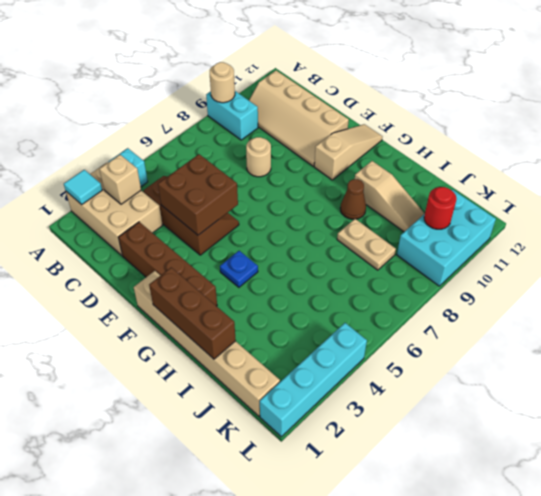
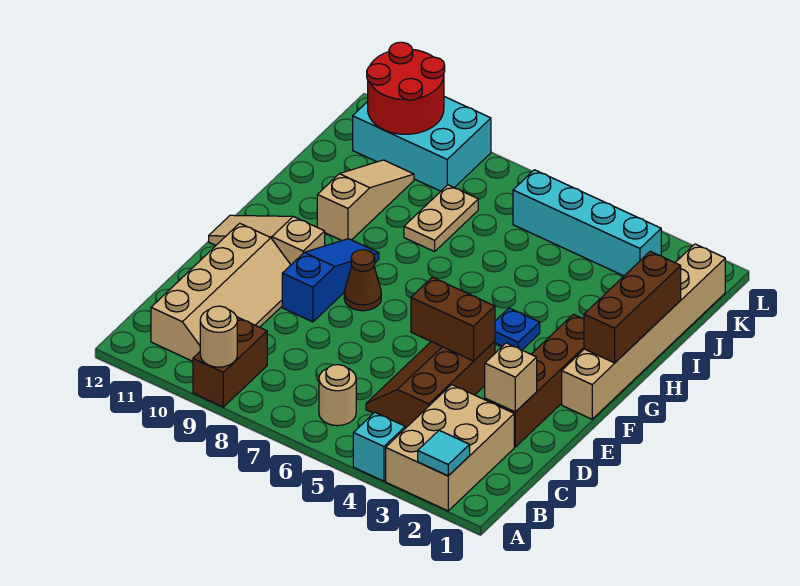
cyan 1x2 brick [206,91,258,140] -> brown 1x2 brick [193,317,267,407]
tan 1x1 brick [99,155,141,204] -> tan 1x1 brick moved to [485,343,537,412]
brown 2x2 brick [158,154,238,235] -> brown 1x2 brick [411,277,495,361]
tan 1x1 round brick [246,137,271,177] -> tan 1x1 round brick moved to [319,365,356,426]
none -> blue 1x3 slope [282,239,379,322]
brown 1x1 cone [340,179,366,219] -> brown 1x1 cone moved to [344,250,381,311]
red 1x1 round brick [424,187,457,229] -> red 2x2 round brick [367,42,445,134]
cyan 1x4 brick [260,323,367,437] -> cyan 1x4 brick moved to [513,170,661,276]

